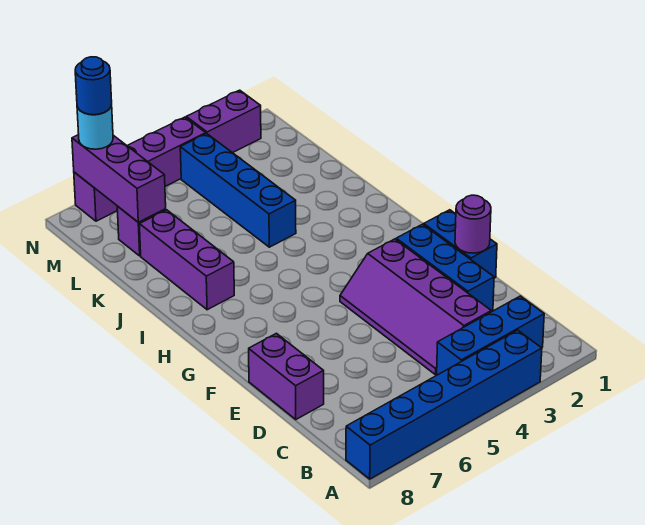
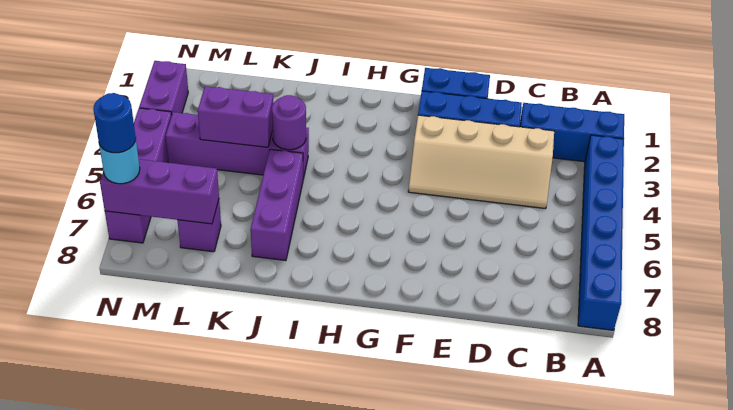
blue 1x3 brick [437,296,544,375] -> blue 1x3 brick turned to [520,103,624,162]
purple 2x4 slope [340,239,491,375] -> tan 2x4 slope [408,115,554,209]
purple 1x2 brick [249,333,324,419] -> purple 1x2 brick moved to [198,86,273,147]
purple 1x1 round brick [455,195,491,253] -> purple 1x1 round brick moved to [272,95,306,150]
purple 1x3 brick [139,210,234,310] -> purple 1x3 brick turned to [251,149,303,261]
blue 1x4 brick [180,134,296,247] -> purple 1x4 brick [166,112,309,179]

